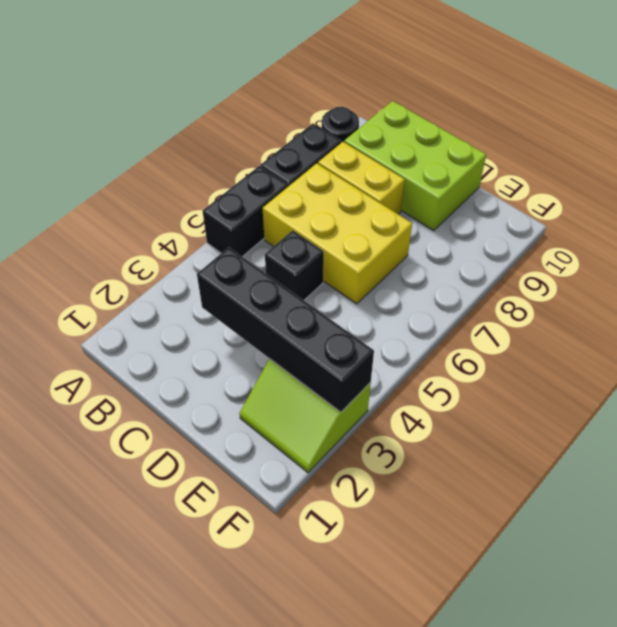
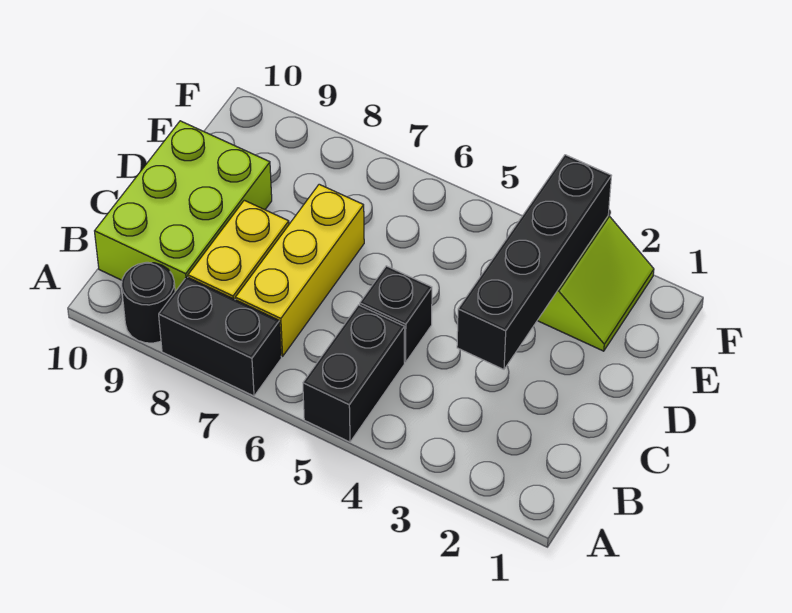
black 1x2 brick [203,166,288,257] -> black 1x2 brick turned to [303,305,405,442]
yellow 2x3 brick [263,163,412,304] -> yellow 1x3 brick [235,184,364,356]

